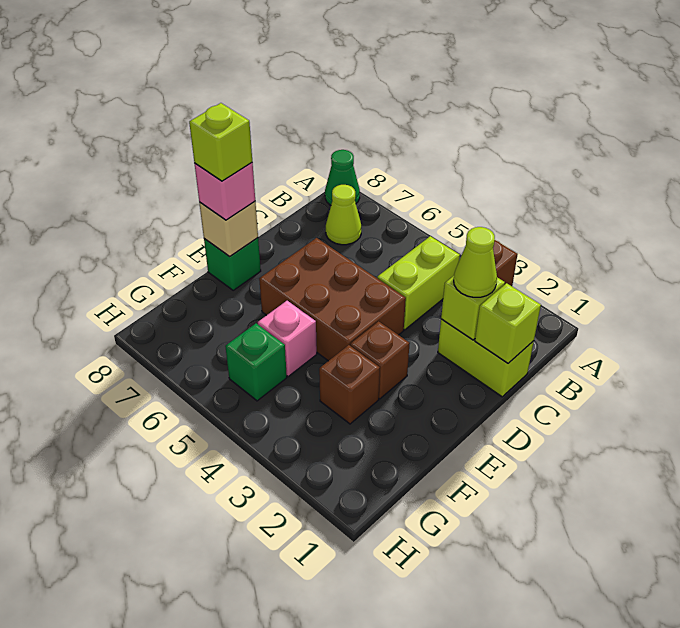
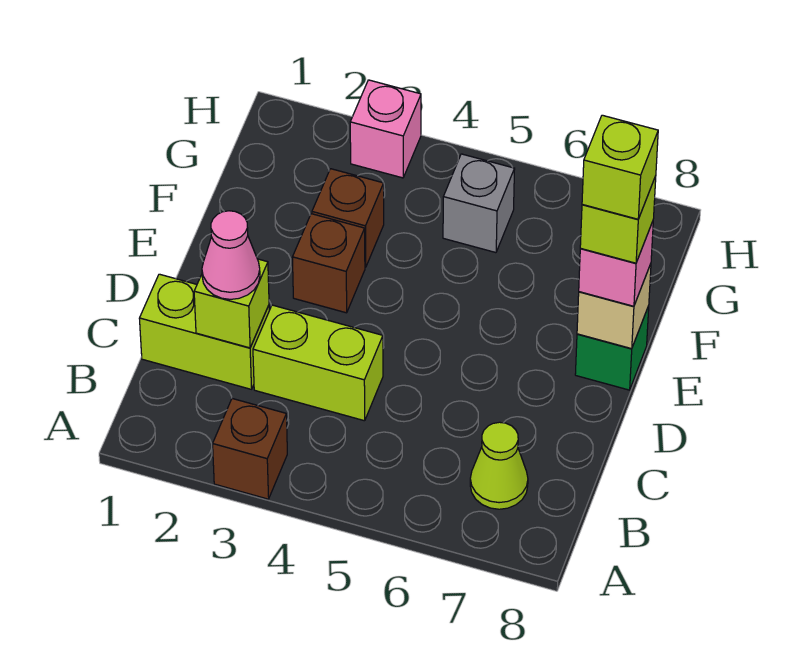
green 1x1 cone [325,150,360,205] -> none
lime 1x2 brick [377,236,460,330] -> lime 1x2 brick turned to [253,305,383,421]
lime 1x1 brick [475,283,541,363] -> lime 1x1 brick moved to [582,115,658,219]
lime 1x1 cone [454,227,497,297] -> pink 1x1 cone [202,211,260,299]
brown 2x3 brick [259,238,406,361] -> none
pink 1x1 brick [258,301,317,376] -> pink 1x1 brick moved to [350,80,421,178]
green 1x1 brick [225,323,287,401] -> grey 1x1 brick [443,154,515,253]

